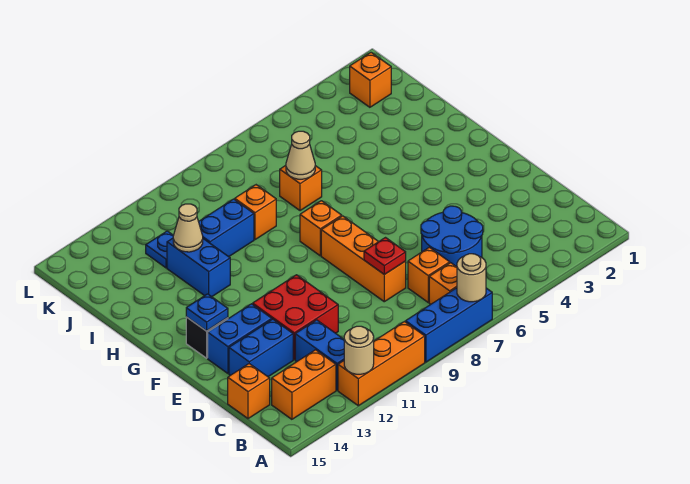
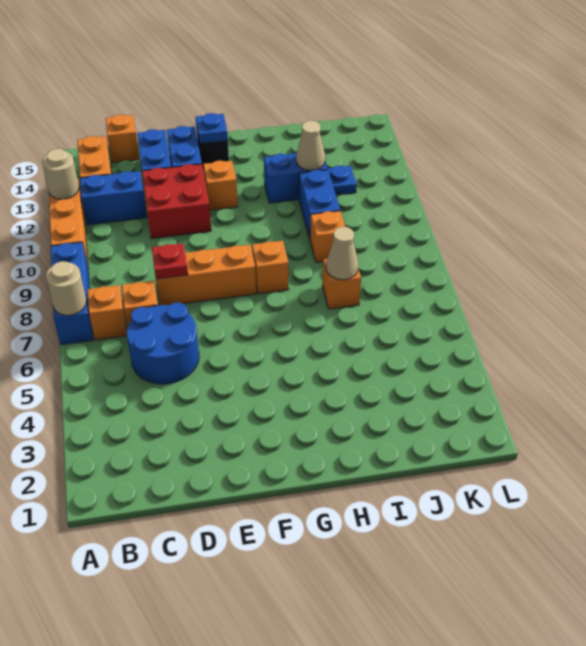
orange 1x1 brick [350,52,391,107] -> orange 1x1 brick moved to [203,161,238,210]

